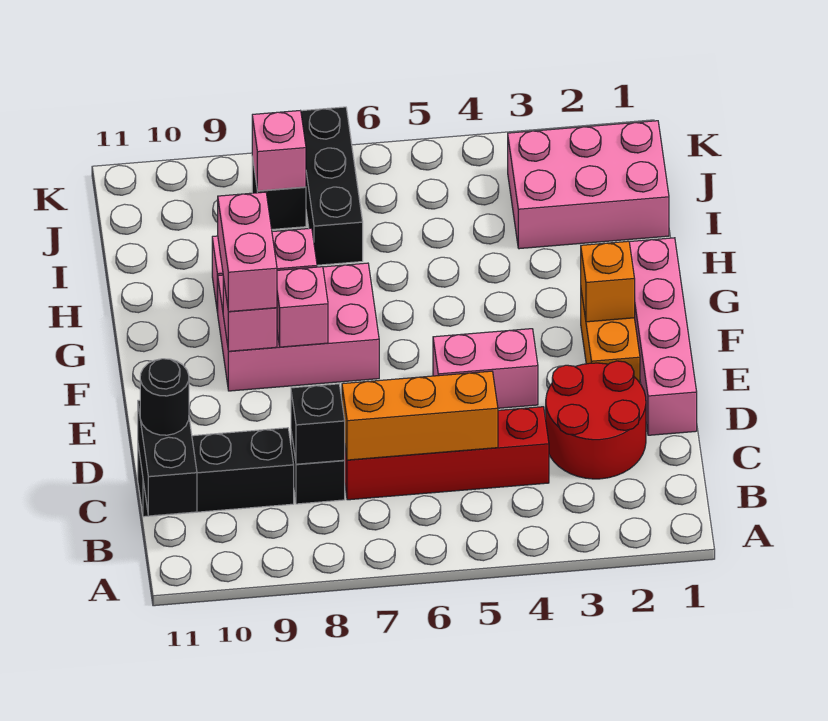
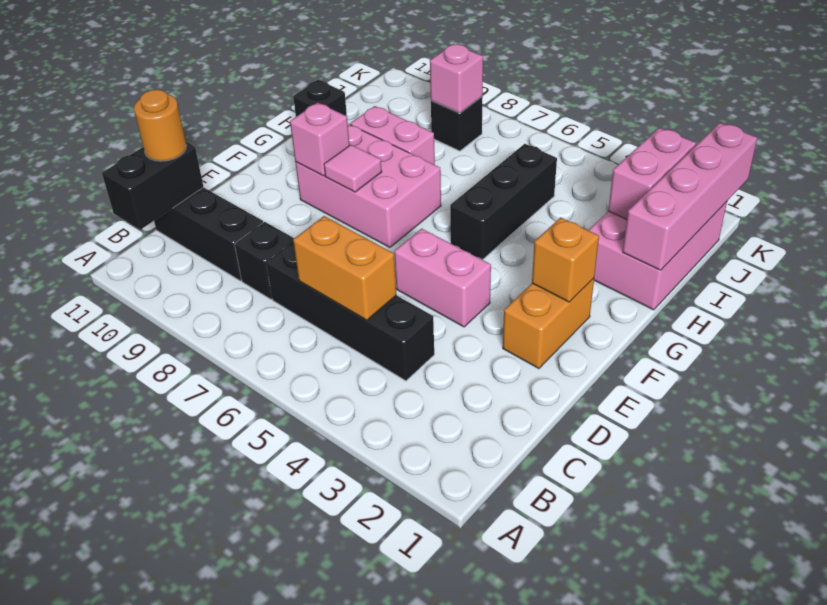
red 2x2 round brick [546,361,646,479] -> none
red 1x4 brick [344,407,549,500] -> black 1x4 brick [266,242,434,381]
orange 1x3 brick [342,371,498,460] -> orange 1x2 brick [293,216,397,320]
black 1x1 brick [291,384,345,464] -> black 1x1 brick moved to [293,80,347,117]
black 1x1 round brick [140,359,189,435] -> orange 1x1 round brick [134,90,186,161]
pink 1x4 brick [629,238,697,435] -> pink 1x4 brick moved to [623,123,757,270]
pink 1x1 brick [277,267,328,347] -> pink 1x1 tile [324,145,382,192]
pink 1x2 brick [218,192,277,312] -> pink 1x2 brick moved to [608,128,696,219]
pink 2x3 brick [508,121,669,249] -> pink 2x3 brick turned to [588,202,727,310]
black 1x3 brick [301,107,363,265] -> black 1x3 brick moved to [450,144,557,260]

